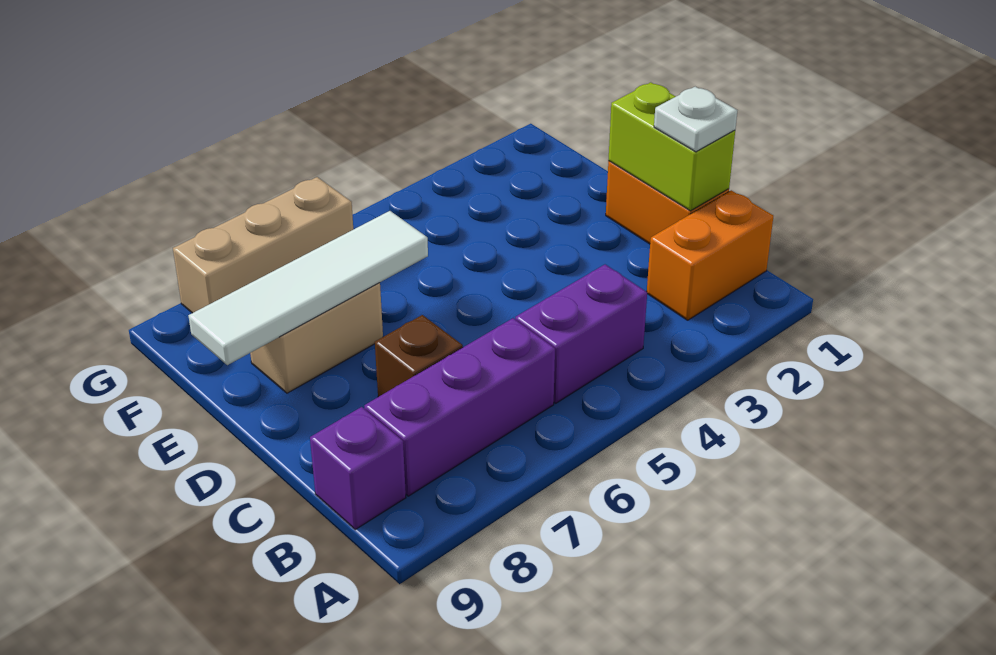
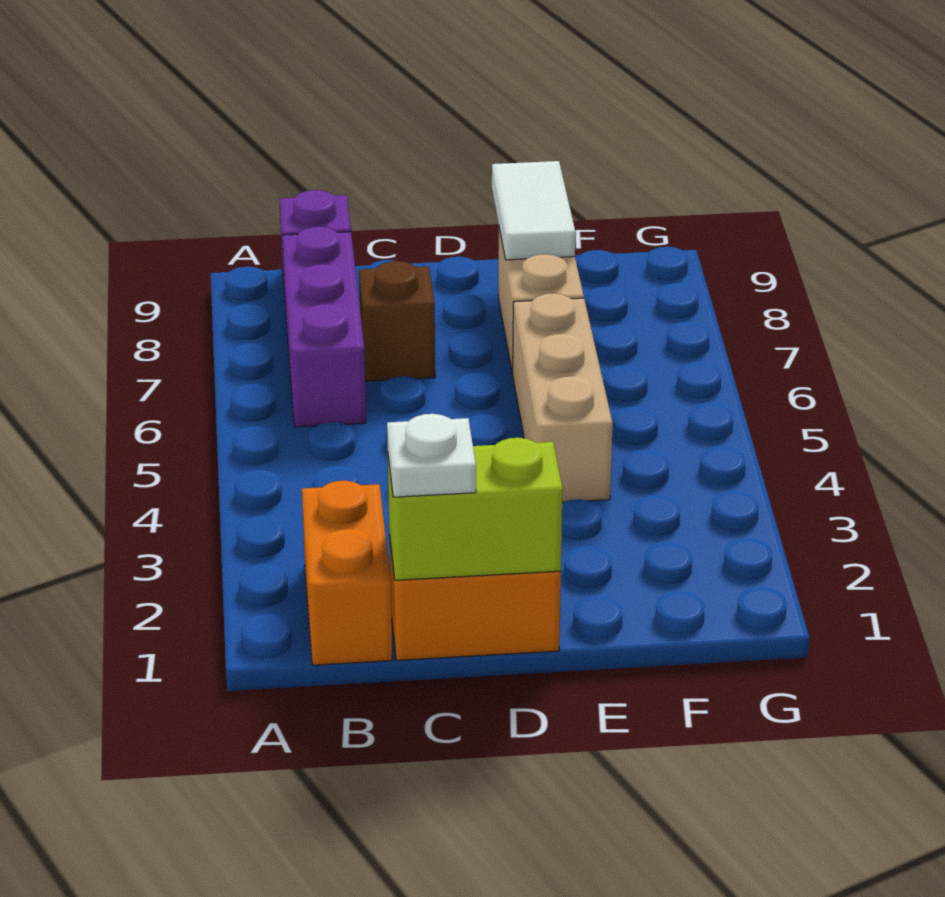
purple 1x2 brick [515,264,647,403] -> none
white 1x4 tile [188,211,428,365] -> white 1x2 tile [492,161,576,260]
tan 1x3 brick [173,177,353,313] -> tan 1x3 brick moved to [513,293,613,502]

